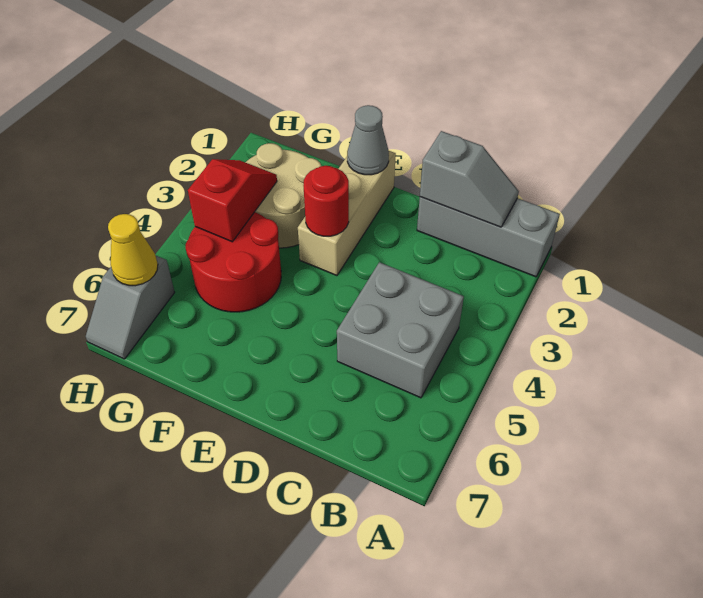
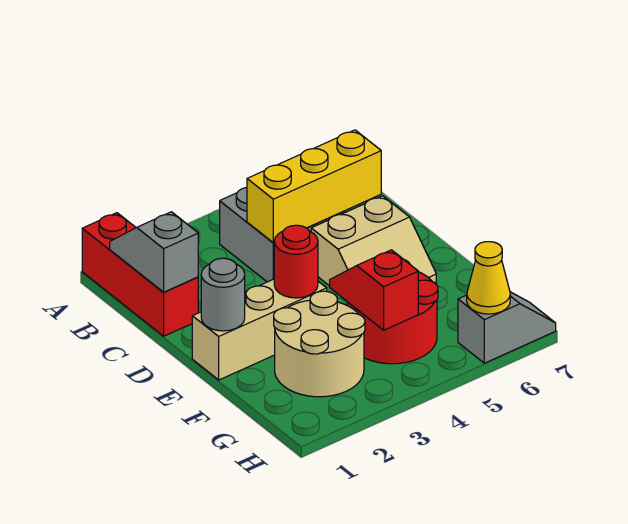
grey 1x3 brick [417,197,560,277] -> red 1x3 brick [82,213,198,336]
none -> yellow 1x3 brick [247,130,381,243]
none -> tan 2x2 slope [311,196,436,286]
grey 1x1 cone [347,105,389,175] -> grey 1x1 round brick [201,258,245,331]
red 1x2 slope [188,159,277,242] -> red 1x2 slope turned to [330,250,418,330]

